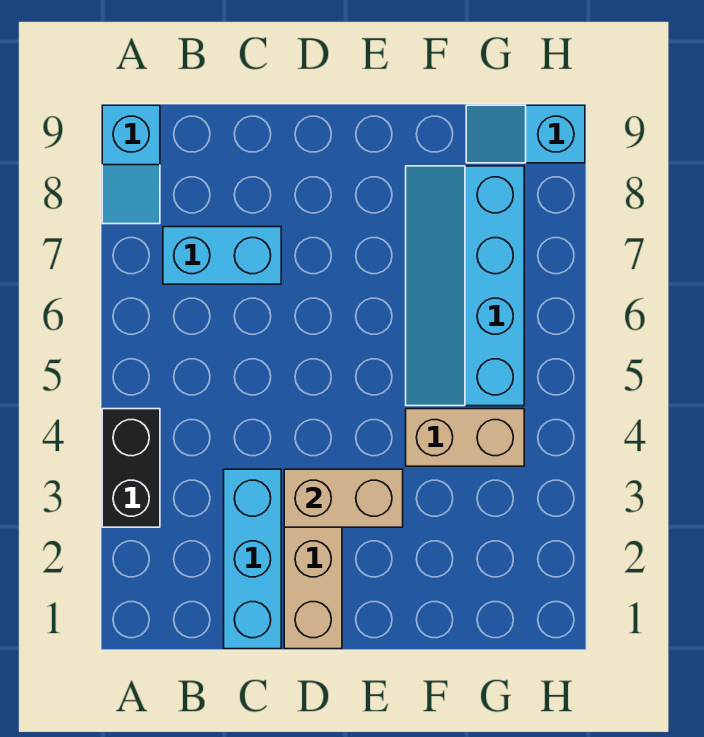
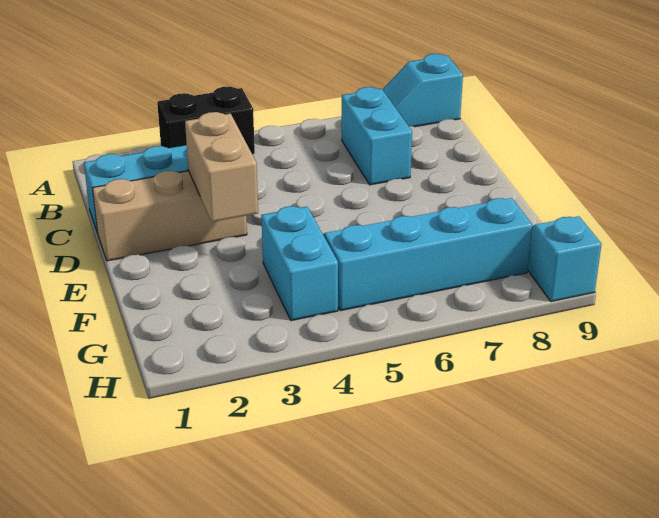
tan 1x2 brick [406,409,524,466] -> cyan 1x2 brick [261,206,338,321]

